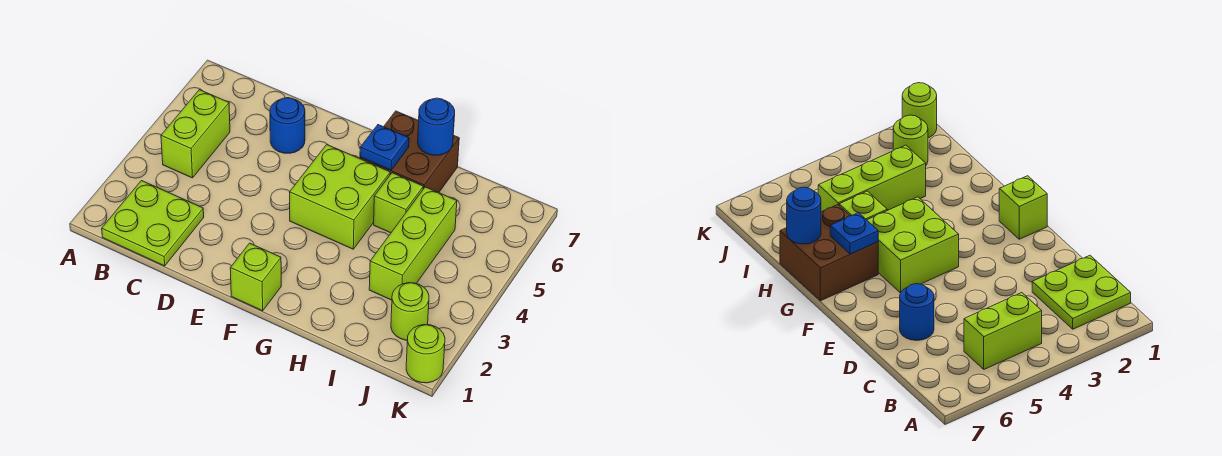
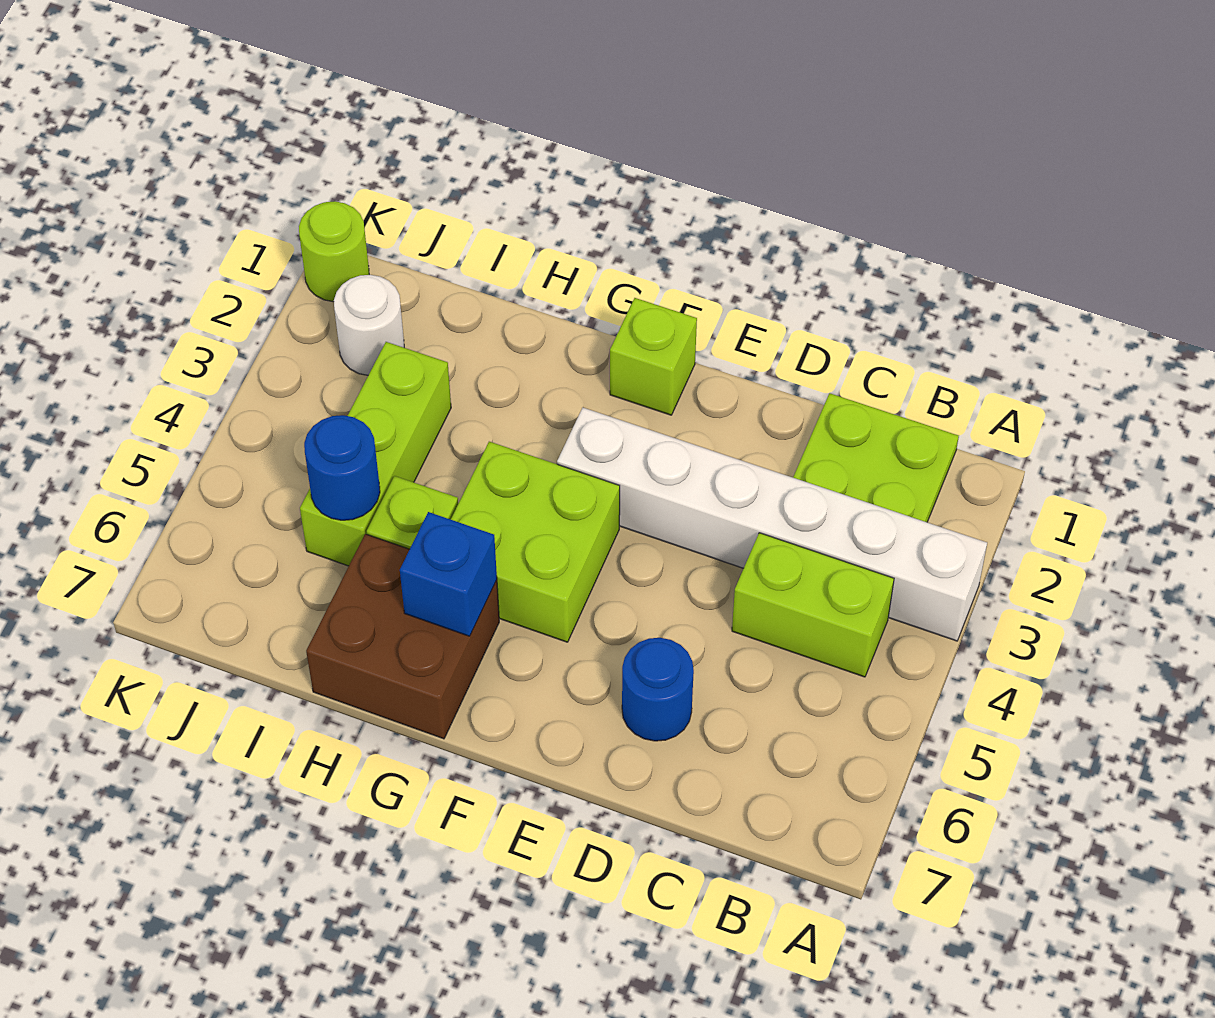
none -> white 1x6 brick [557,408,987,641]
lime 1x2 brick [161,90,230,178] -> lime 1x2 brick turned to [732,533,894,677]
blue 1x1 plate [360,125,409,170] -> blue 1x1 brick [400,512,497,636]
blue 1x1 round brick [418,98,455,155] -> blue 1x1 round brick moved to [304,415,380,520]
lime 1x1 round brick [391,283,429,340] -> white 1x1 round brick [334,275,404,375]

